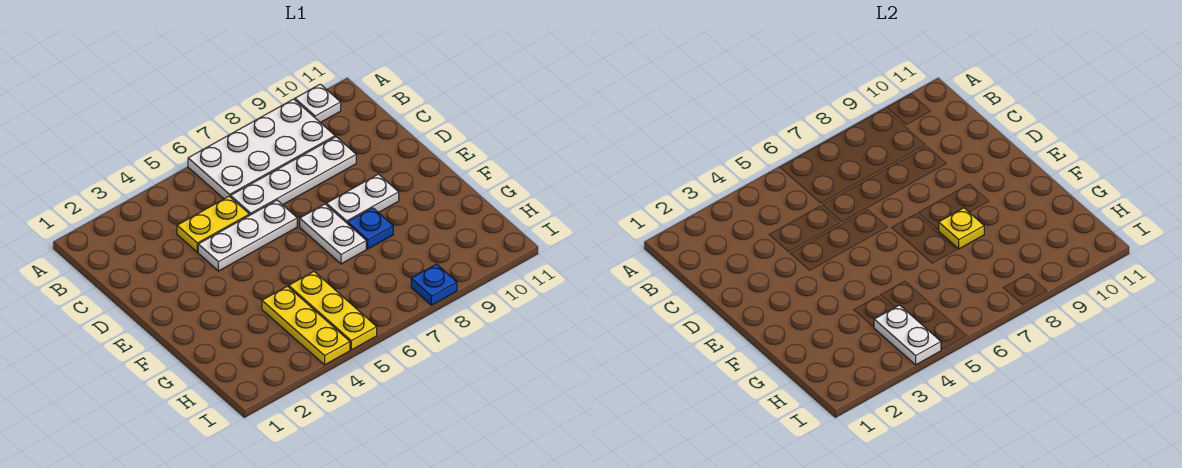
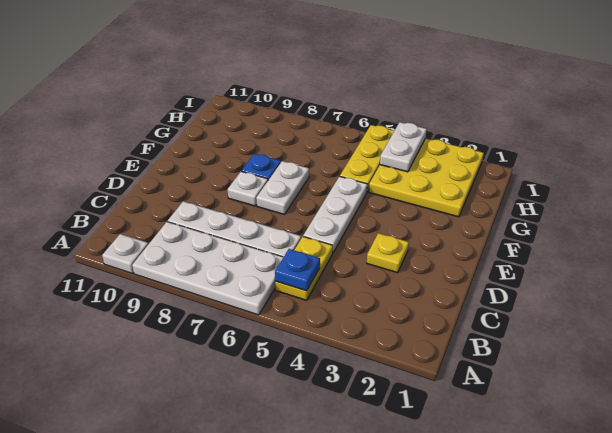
yellow 1x2 plate [177,196,249,252] -> yellow 1x2 plate turned to [275,237,333,300]
white 1x3 plate [198,200,297,271] -> white 1x3 plate turned to [303,176,367,253]
white 1x2 plate [326,174,399,224] -> white 1x1 plate [228,171,268,206]
yellow 1x1 plate [939,208,984,249] -> yellow 1x1 plate moved to [367,233,409,273]
yellow 1x3 plate [262,286,350,365] -> yellow 3x3 plate [369,138,484,217]
blue 1x1 plate [411,264,457,305] -> blue 1x1 plate moved to [275,249,320,291]

